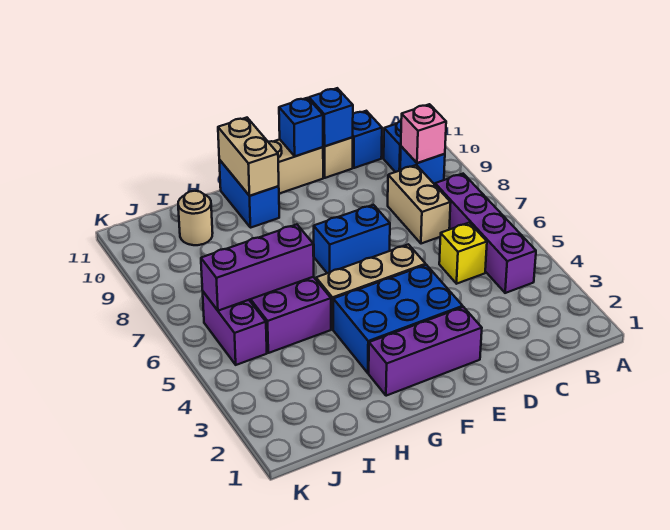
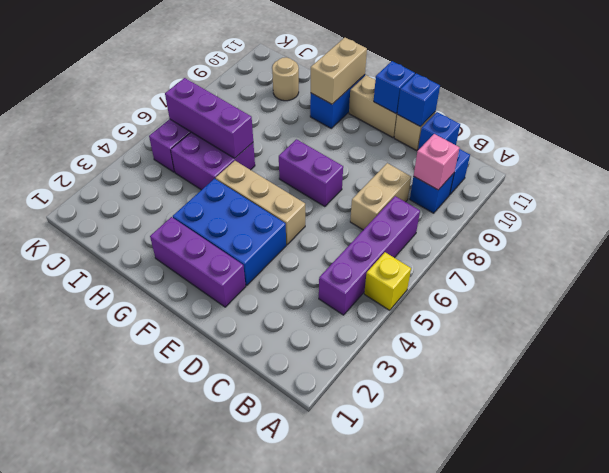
yellow 1x1 brick [439,223,487,284] -> yellow 1x1 brick moved to [364,252,411,310]
blue 1x2 brick [314,205,390,273] -> purple 1x2 brick [279,139,343,207]

